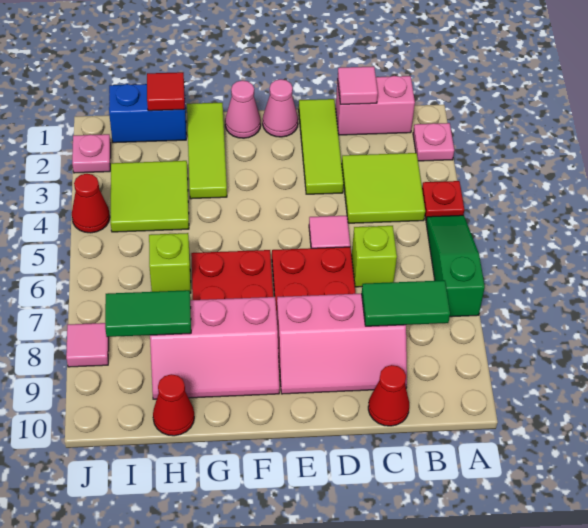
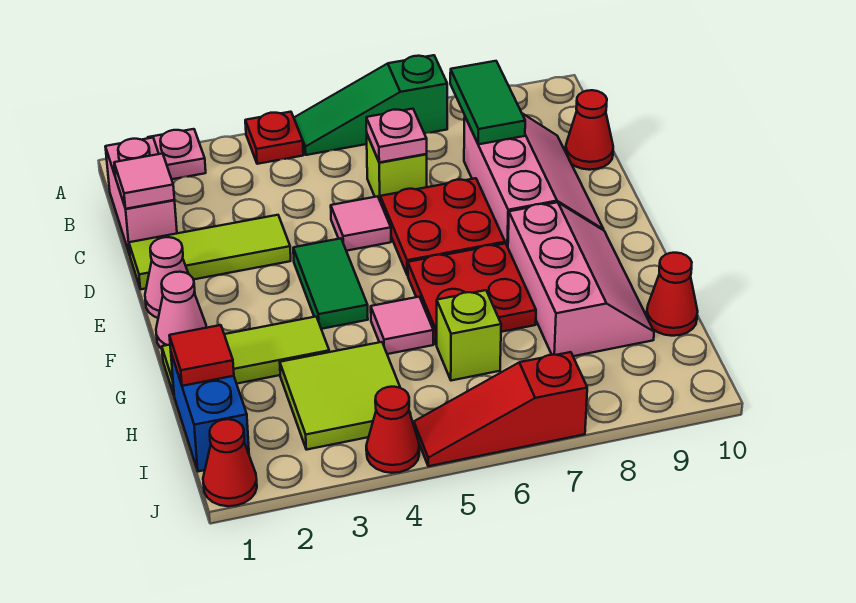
lime 2x2 tile [342,153,425,223] -> none
green 1x2 tile [105,290,191,337] -> green 1x2 tile moved to [293,238,368,329]
none -> red 1x1 cone [203,419,257,506]
pink 1x1 plate [72,134,111,173] -> pink 1x1 plate moved to [366,109,427,162]
none -> red 1x3 slope [414,352,587,466]
pink 1x1 tile [66,323,109,367] -> pink 1x1 tile moved to [371,297,433,354]

